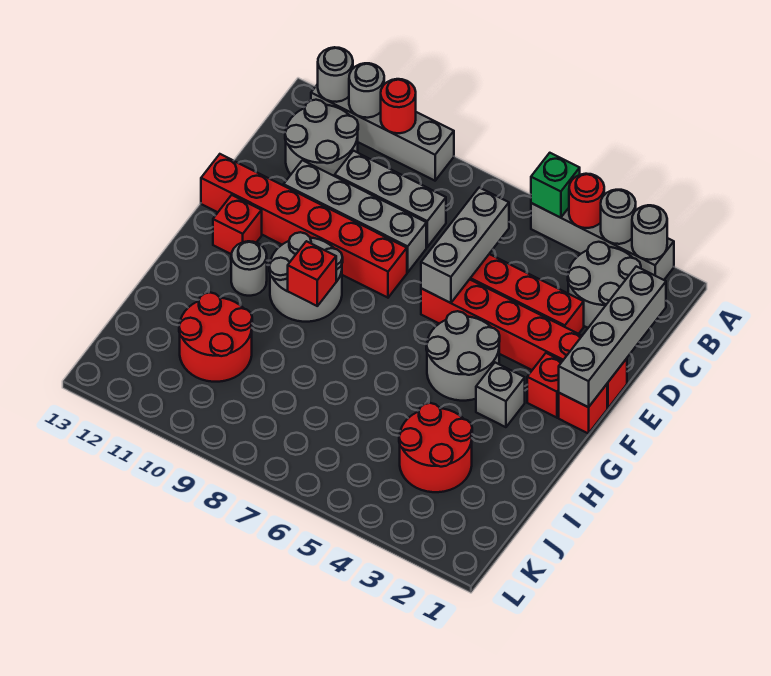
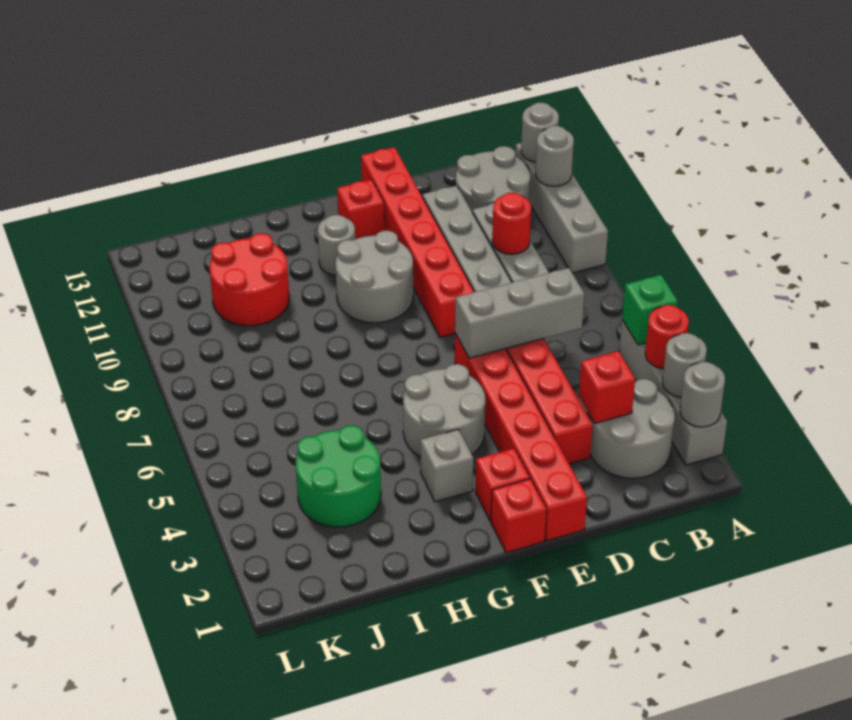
red 1x1 round brick [381,79,416,133] -> red 1x1 round brick moved to [492,193,531,254]
grey 1x4 brick [559,266,666,407] -> none
red 1x1 brick [288,241,336,306] -> red 1x1 brick moved to [579,351,635,423]
red 2x2 round brick [399,403,472,492] -> green 2x2 round brick [296,425,381,527]

